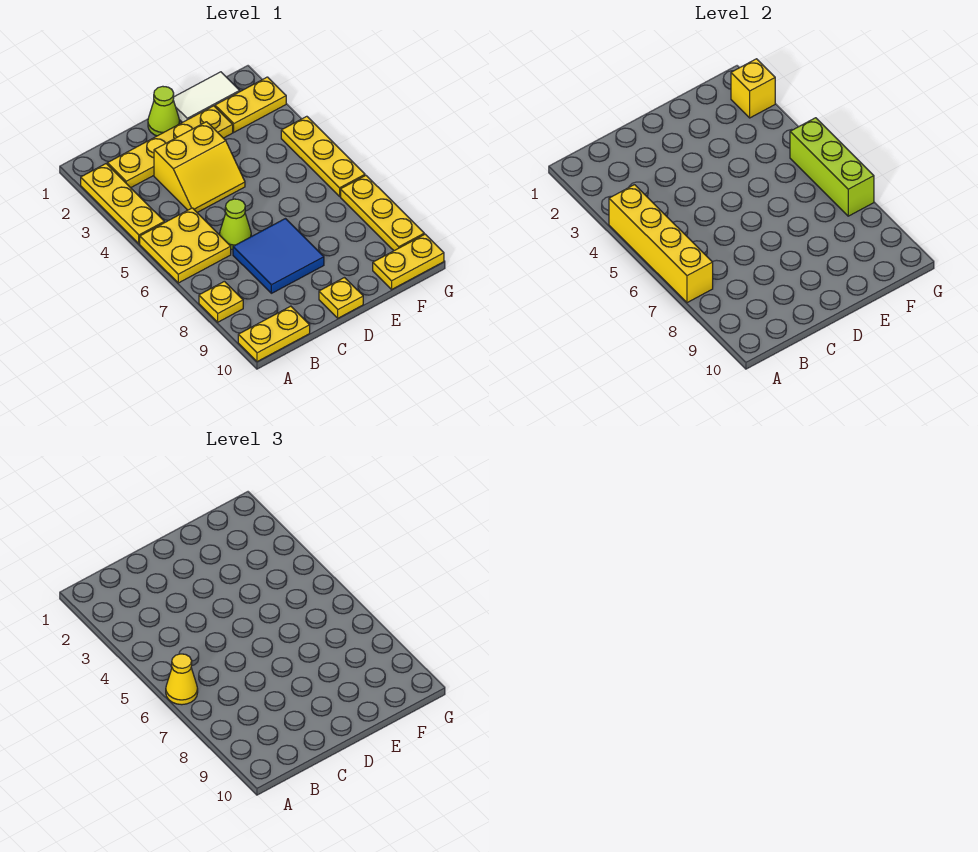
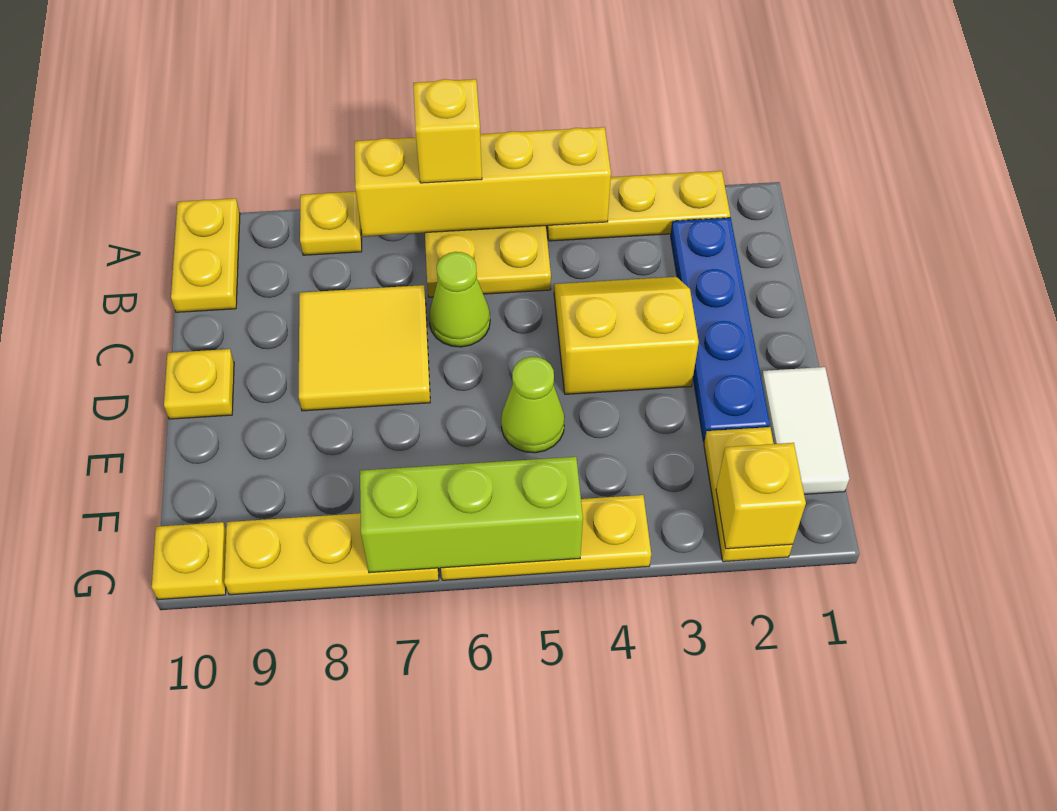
yellow 1x1 cone [166,654,198,705] -> yellow 1x1 brick [413,79,482,183]
yellow 1x4 plate [107,106,233,188] -> blue 1x4 plate [671,218,770,442]
yellow 2x2 slope [154,122,245,212] -> yellow 2x2 slope turned to [554,277,699,394]
blue 2x2 tile [233,219,324,293] -> yellow 2x2 tile [299,285,430,411]
lime 1x1 cone [148,86,180,136] -> lime 1x1 cone moved to [501,357,565,453]
yellow 1x2 plate [373,234,444,289] -> yellow 1x1 plate [152,522,226,600]

